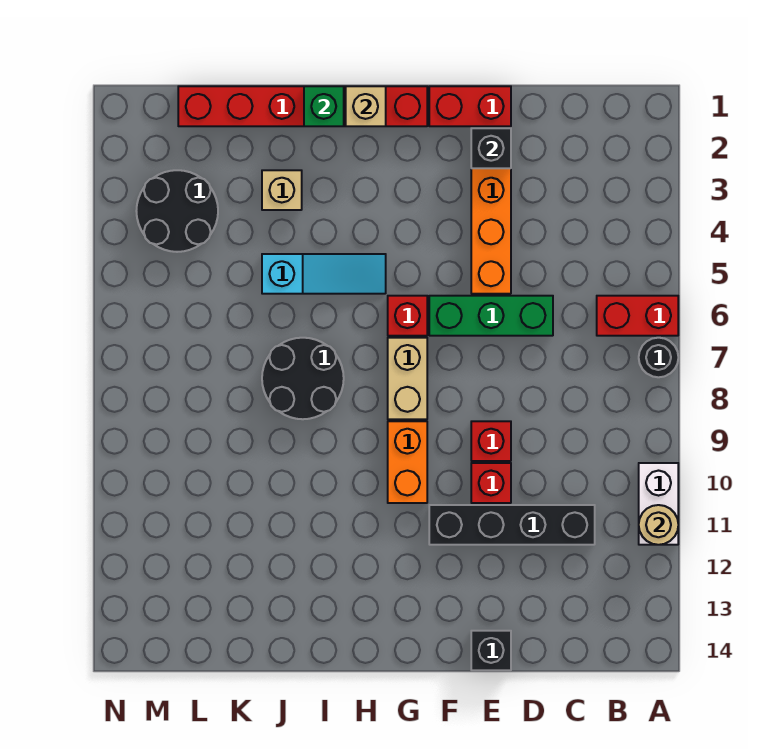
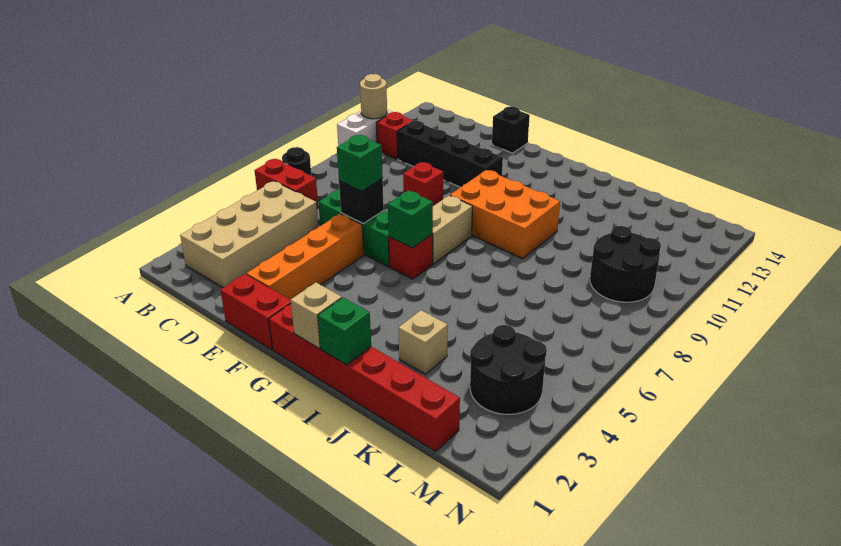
none -> tan 2x4 brick [180,181,318,288]
black 1x1 brick [471,128,511,168] -> black 1x1 brick moved to [339,179,384,223]
none -> green 1x1 brick [337,135,383,191]
red 1x1 brick [471,463,511,503] -> red 1x1 brick moved to [376,112,413,159]
none -> green 1x1 brick [388,191,433,248]
orange 1x2 brick [388,421,427,503] -> orange 2x3 brick [450,170,560,259]
cyan 1x3 slope [262,254,386,294] -> none
black 2x2 round brick [262,338,344,419] -> black 2x2 round brick moved to [590,226,661,302]

